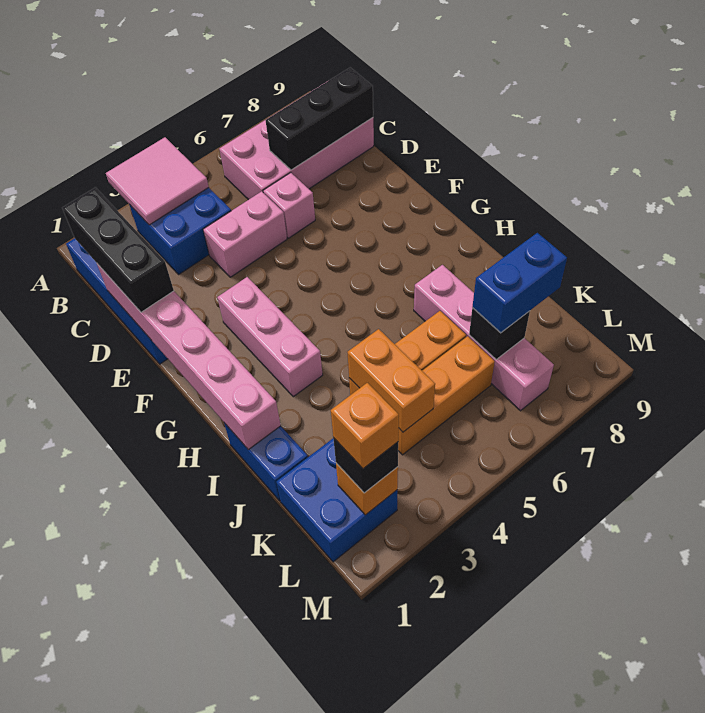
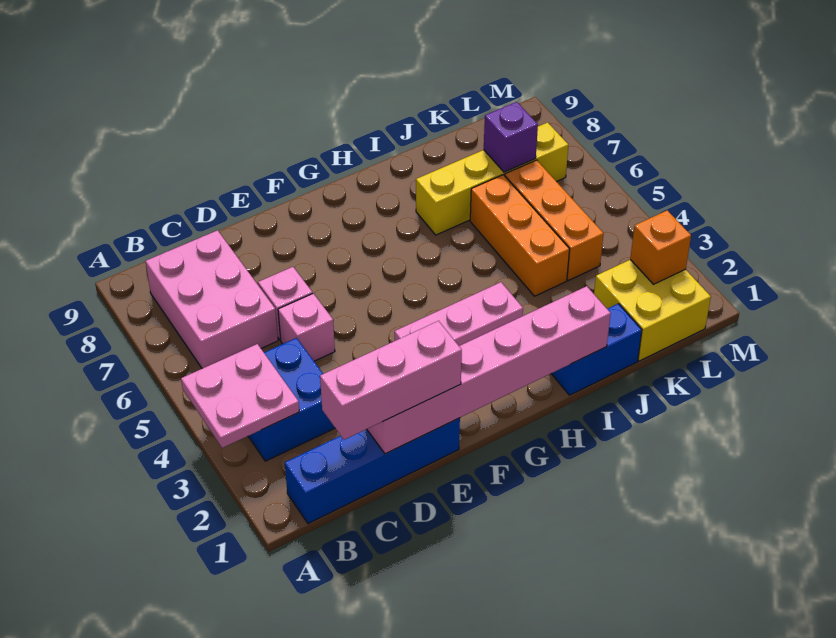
pink 2x2 tile [106,137,209,225] -> pink 2x2 plate [181,344,299,448]
pink 2x4 brick [219,118,374,200] -> pink 2x3 brick [145,230,278,369]
black 1x3 brick [62,187,174,312] -> pink 1x3 brick [320,321,462,440]
black 1x3 brick [266,68,373,170] -> none
pink 1x2 brick [203,191,287,277] -> pink 1x1 brick [278,293,335,361]
pink 1x4 brick [414,265,554,411] -> yellow 1x4 brick [416,122,568,235]
orange 1x2 brick [347,329,435,432] -> none
blue 2x2 brick [276,439,397,562] -> yellow 2x2 brick [594,260,711,361]
black 1x1 brick [469,308,530,359] -> purple 1x1 brick [484,102,538,172]
blue 1x2 brick [473,233,567,333] -> none
black 1x1 brick [333,438,398,493] -> none
orange 1x1 brick [331,383,399,469] -> none

